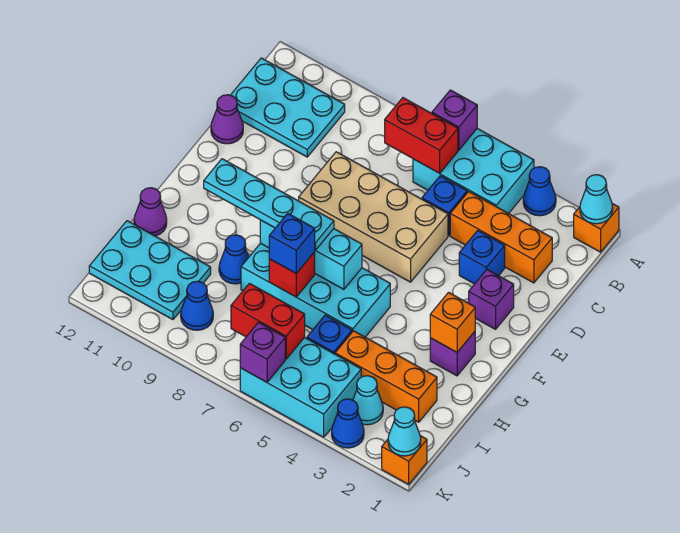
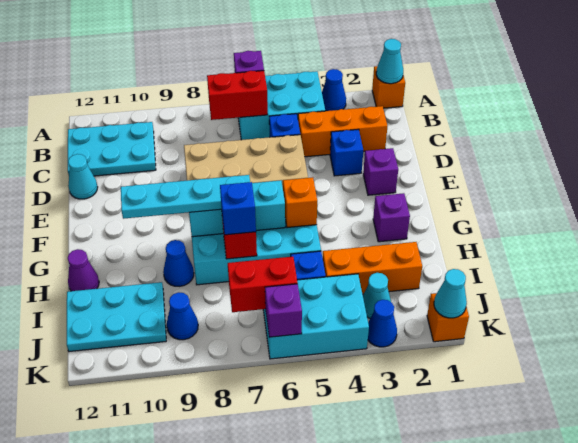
purple 1x1 cone [211,95,243,144] -> cyan 1x1 cone [68,154,98,199]
orange 1x1 brick [430,292,475,352] -> orange 1x1 brick moved to [283,177,317,228]

